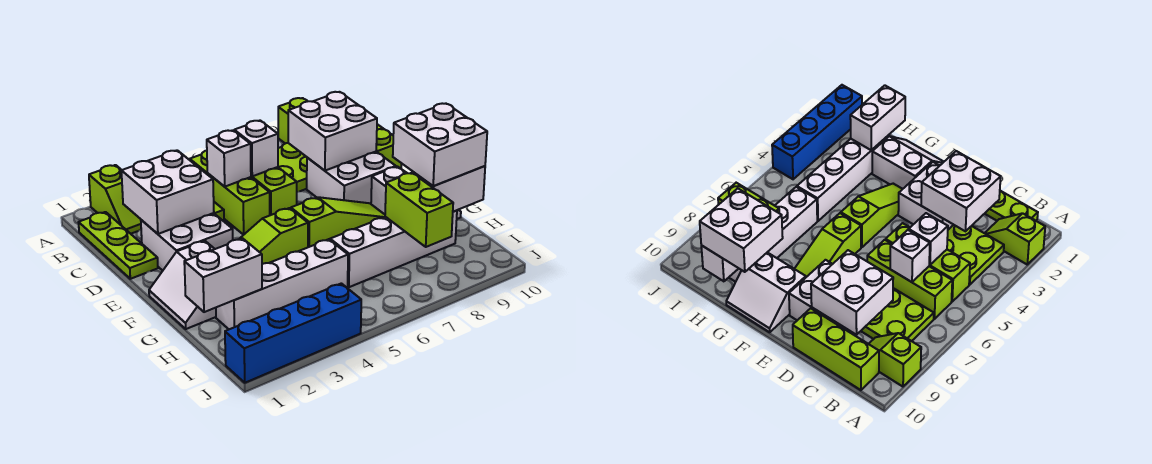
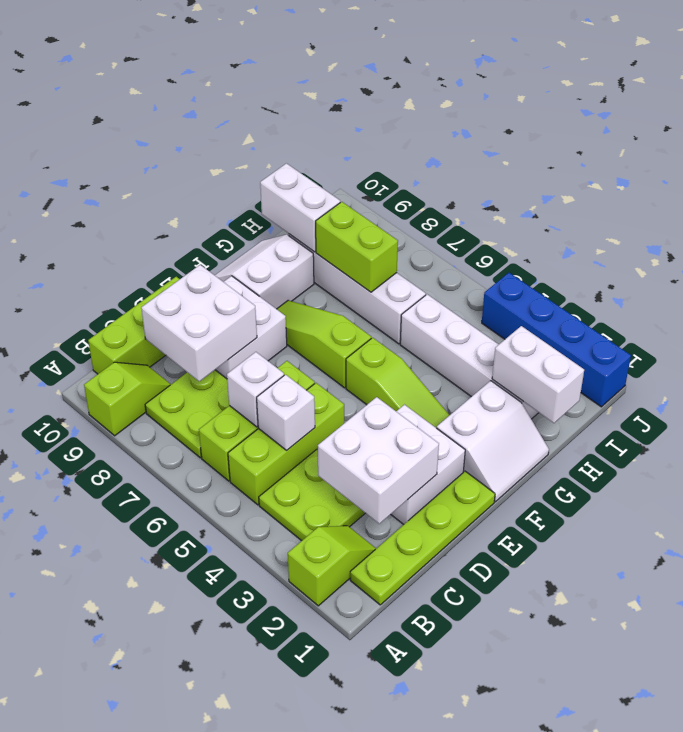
lime 1x3 plate [79,212,158,279] -> lime 1x4 plate [350,471,495,605]
white 2x2 brick [393,103,487,186] -> none
lime 1x2 brick [385,173,453,247] -> lime 1x2 brick turned to [316,202,398,292]

